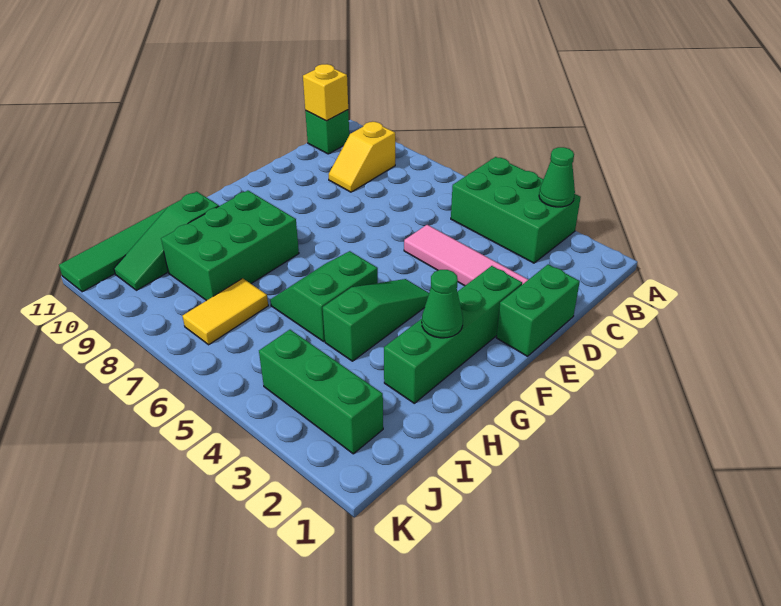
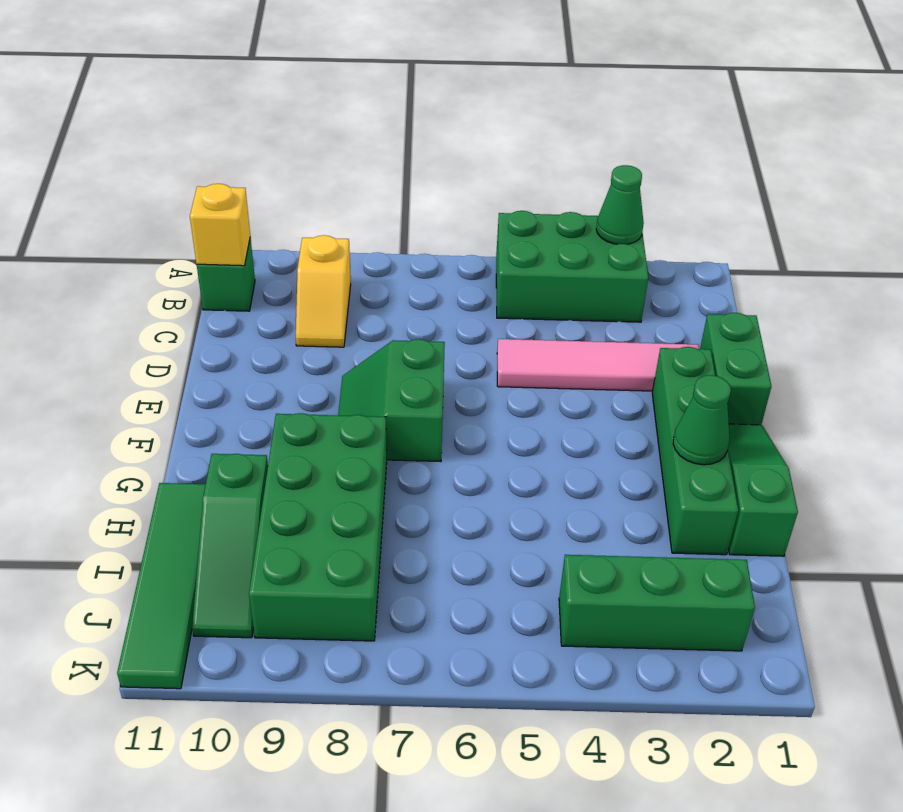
green 1x3 slope [323,279,429,361] -> green 1x3 slope moved to [728,424,798,556]
green 2x2 slope [270,251,378,341] -> green 2x2 slope moved to [338,339,445,461]
green 2x3 brick [161,191,299,301] -> green 2x4 brick [249,413,387,641]
yellow 1x2 tile [183,278,268,345] -> none

